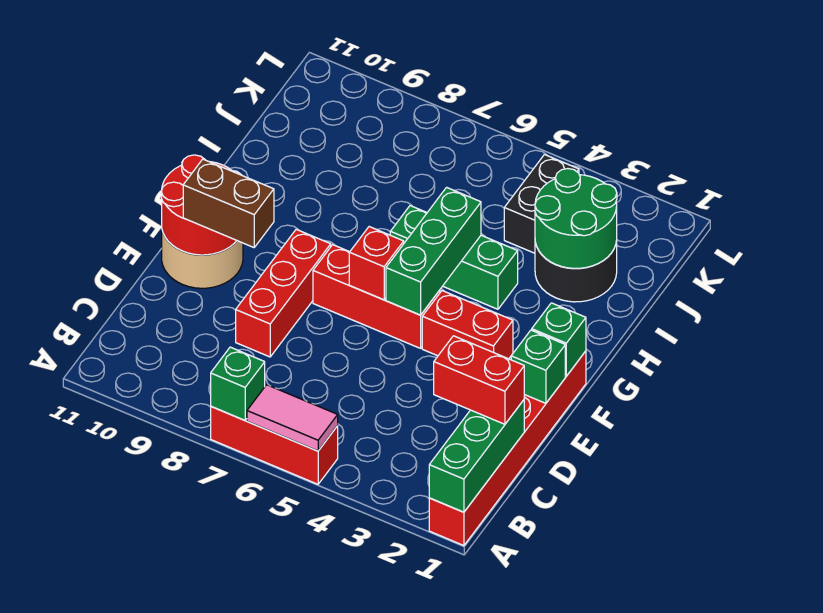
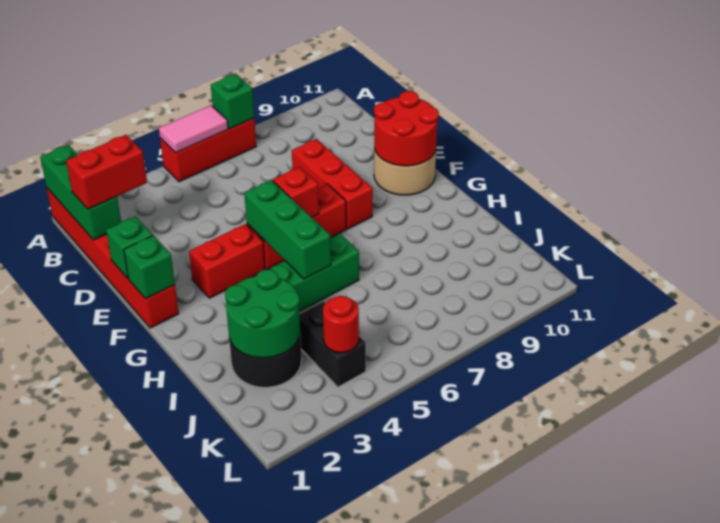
brown 1x2 brick [183,159,274,247] -> none
none -> red 1x1 round brick [323,296,359,353]

